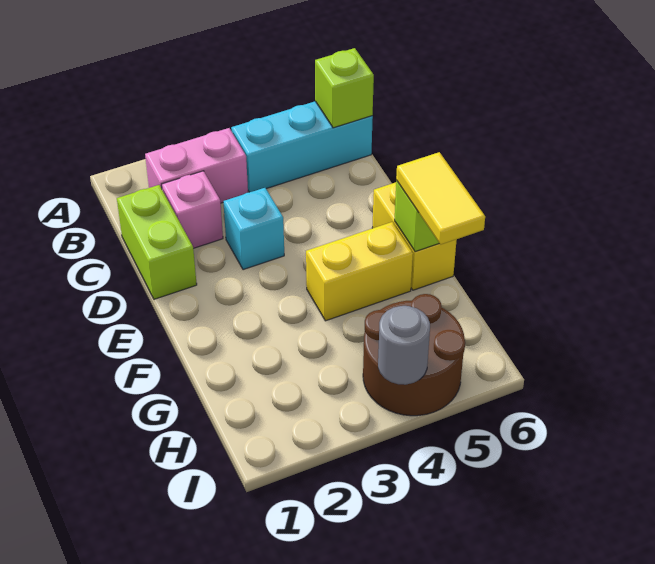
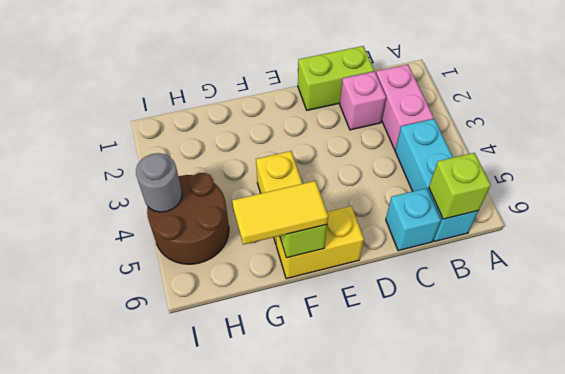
cyan 1x1 brick [223,188,284,270] -> cyan 1x1 brick moved to [386,188,441,251]

